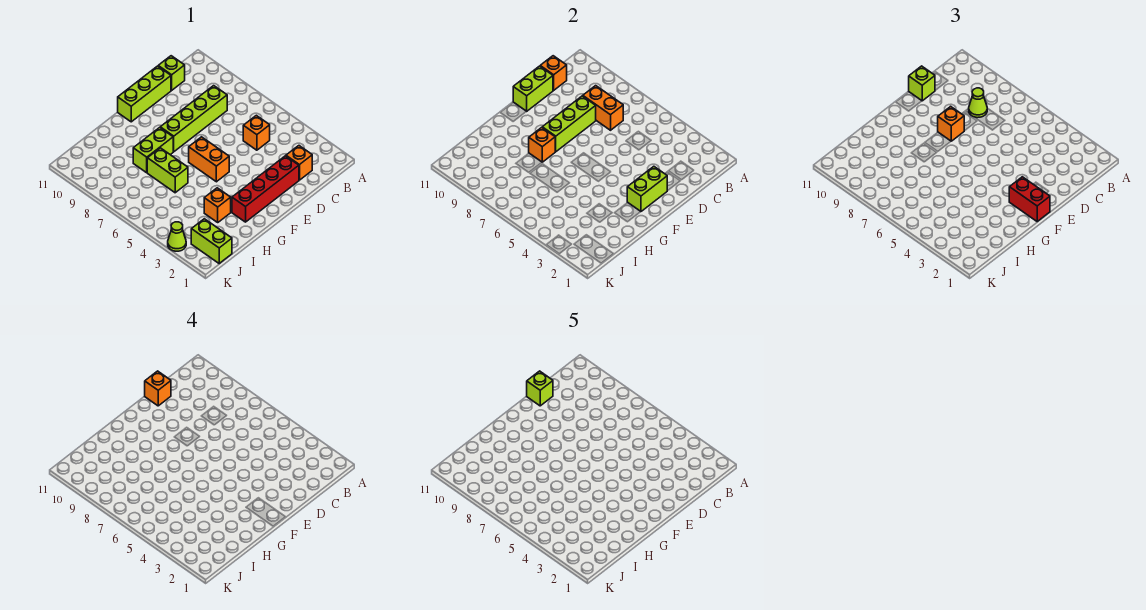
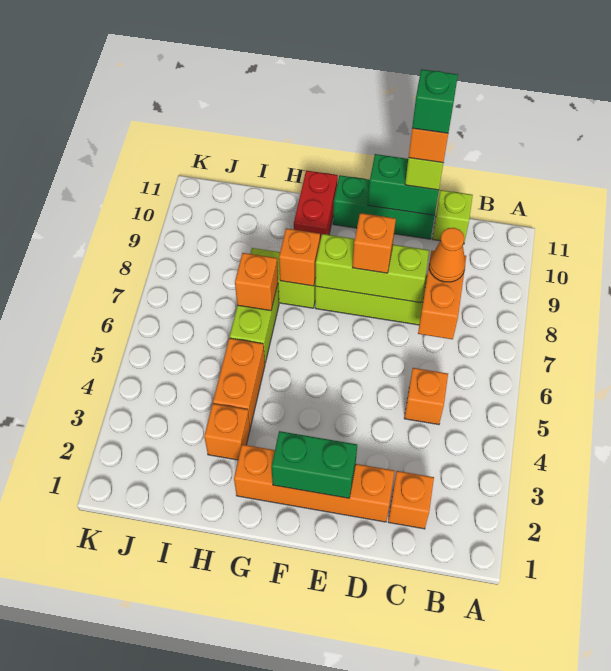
lime 1x1 cone [969,88,987,118] -> orange 1x1 cone [429,228,465,282]
orange 1x1 brick [540,56,567,90] -> orange 1x1 brick moved to [235,253,278,311]
red 1x4 brick [232,156,299,222] -> orange 1x4 brick [234,445,395,522]
lime 1x3 brick [118,66,171,122] -> green 1x3 brick [333,175,435,239]
lime 1x2 brick [513,66,553,111] -> green 1x2 brick [368,154,439,215]
lime 1x1 brick [527,371,553,406] -> green 1x1 brick [412,69,458,133]
lime 1x2 brick [627,166,667,211] -> green 1x2 brick [271,431,357,498]
red 1x2 brick [1009,177,1050,221] -> red 1x2 brick moved to [294,170,338,240]
orange 1x2 brick [189,137,229,182] -> orange 1x2 brick moved to [213,338,265,427]
lime 1x2 brick [191,219,232,264] -> none
lime 1x1 cone [168,222,186,251] -> none

